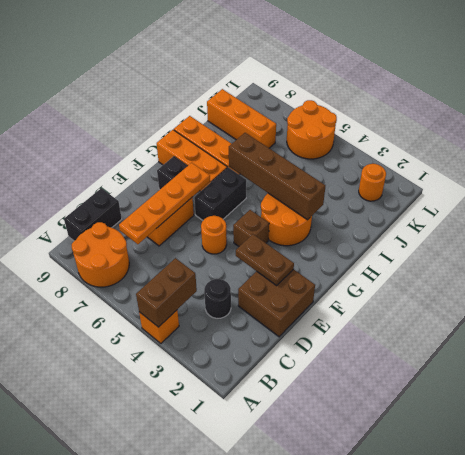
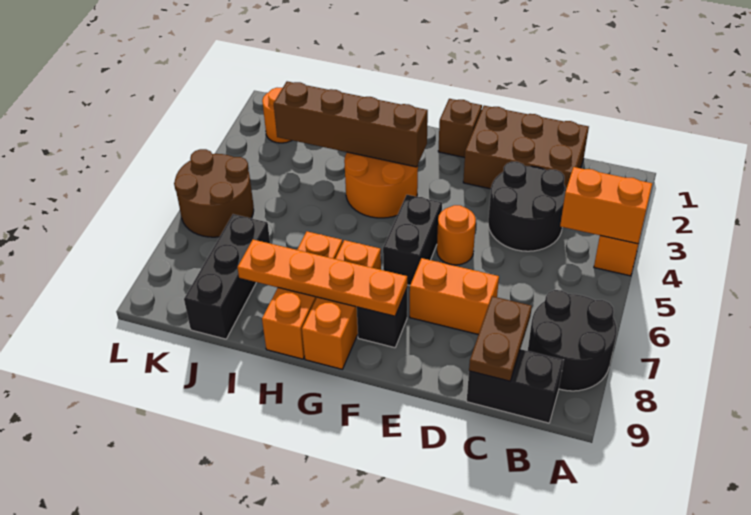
brown 1x2 brick [136,258,197,327] -> orange 1x2 brick [560,167,652,244]
orange 2x2 round brick [72,222,129,287] -> black 2x2 round brick [528,290,617,391]
black 1x1 round brick [204,279,231,318] -> black 2x2 round brick [488,162,566,251]
orange 1x4 plate [119,163,210,244] -> orange 1x4 plate moved to [237,240,407,316]
brown 2x2 brick [238,269,315,337] -> brown 2x3 brick [463,106,589,189]
brown 1x2 plate [236,234,294,285] -> brown 1x2 plate moved to [469,296,532,381]
brown 1x1 brick [233,210,269,246] -> brown 1x1 brick moved to [438,99,482,158]
black 1x2 brick [194,167,246,220] -> black 1x2 brick turned to [383,195,442,285]
brown 1x4 brick [229,133,325,220] -> brown 1x4 brick turned to [274,81,428,167]
orange 1x3 brick [207,89,276,148] -> black 1x3 brick [184,214,270,339]
orange 2x2 round brick [287,100,337,159] -> brown 2x2 round brick [174,149,254,237]

